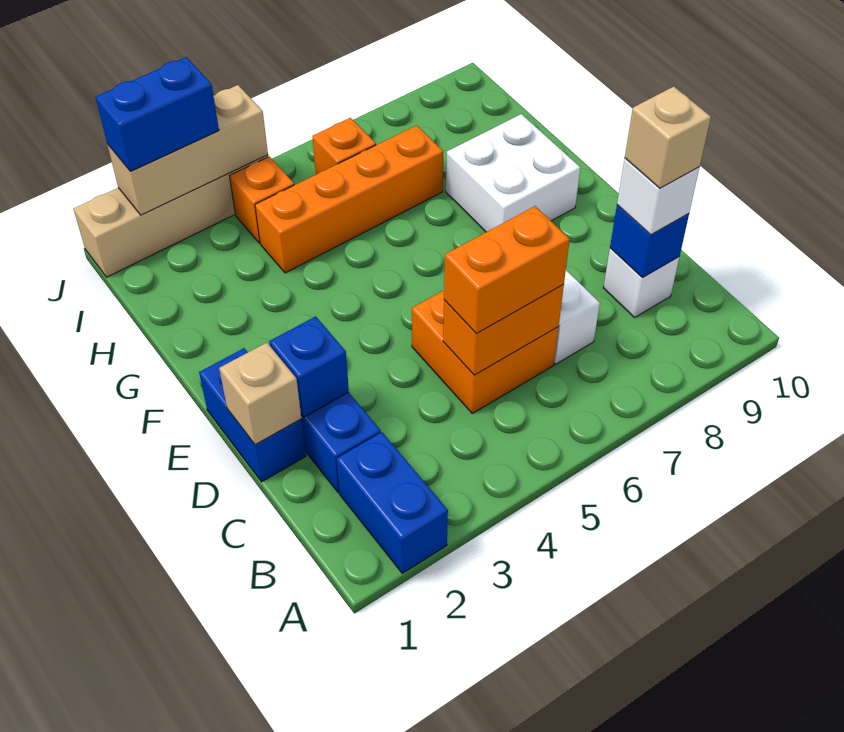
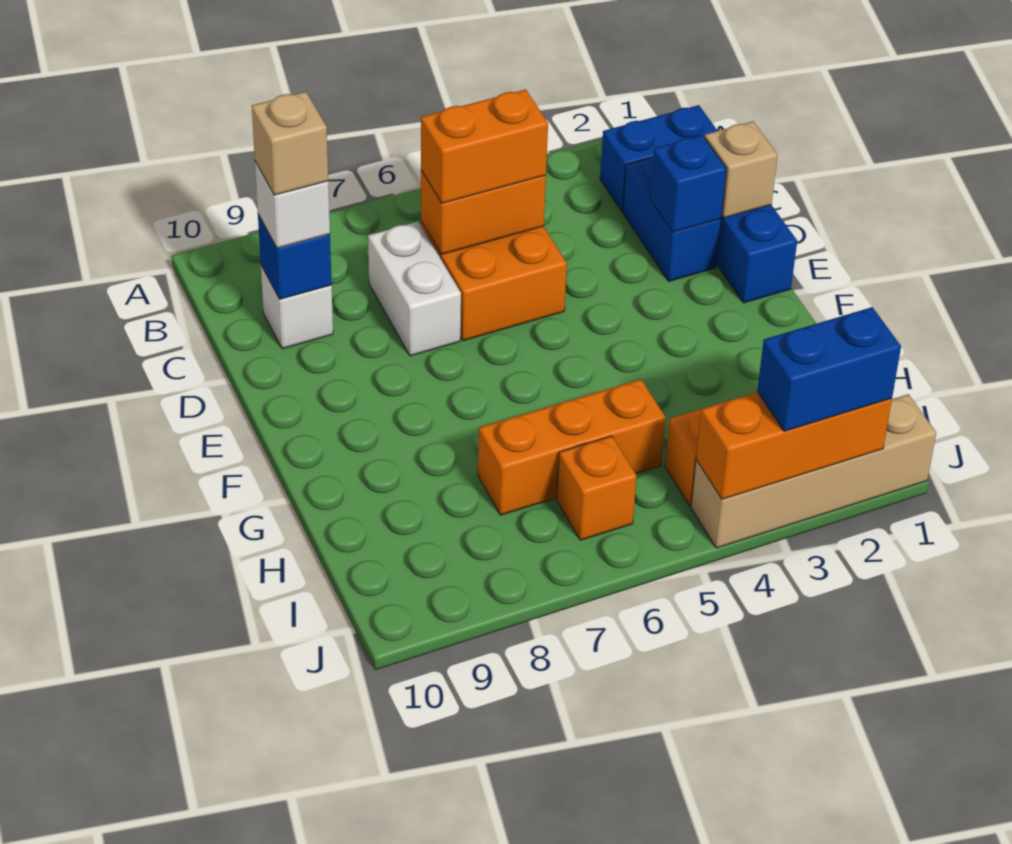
blue 1x2 brick [337,432,448,573] -> blue 1x2 brick turned to [600,105,717,211]
white 2x2 brick [446,114,580,232] -> none
orange 1x4 brick [255,125,443,273] -> orange 1x3 brick [478,379,666,515]
tan 1x3 brick [107,85,268,215] -> orange 1x3 brick [696,392,892,499]

